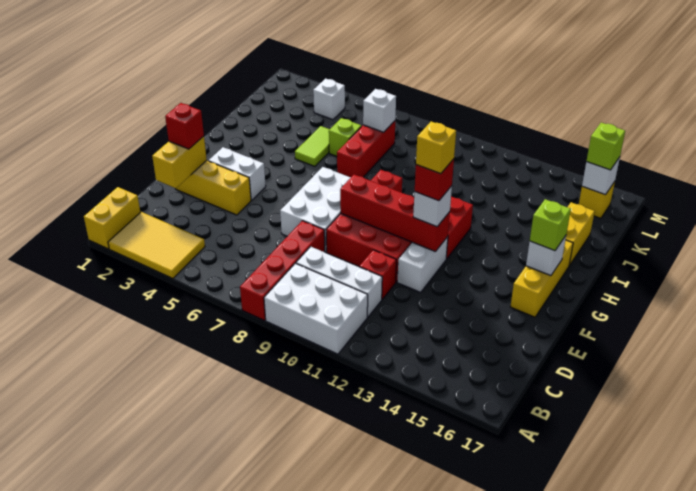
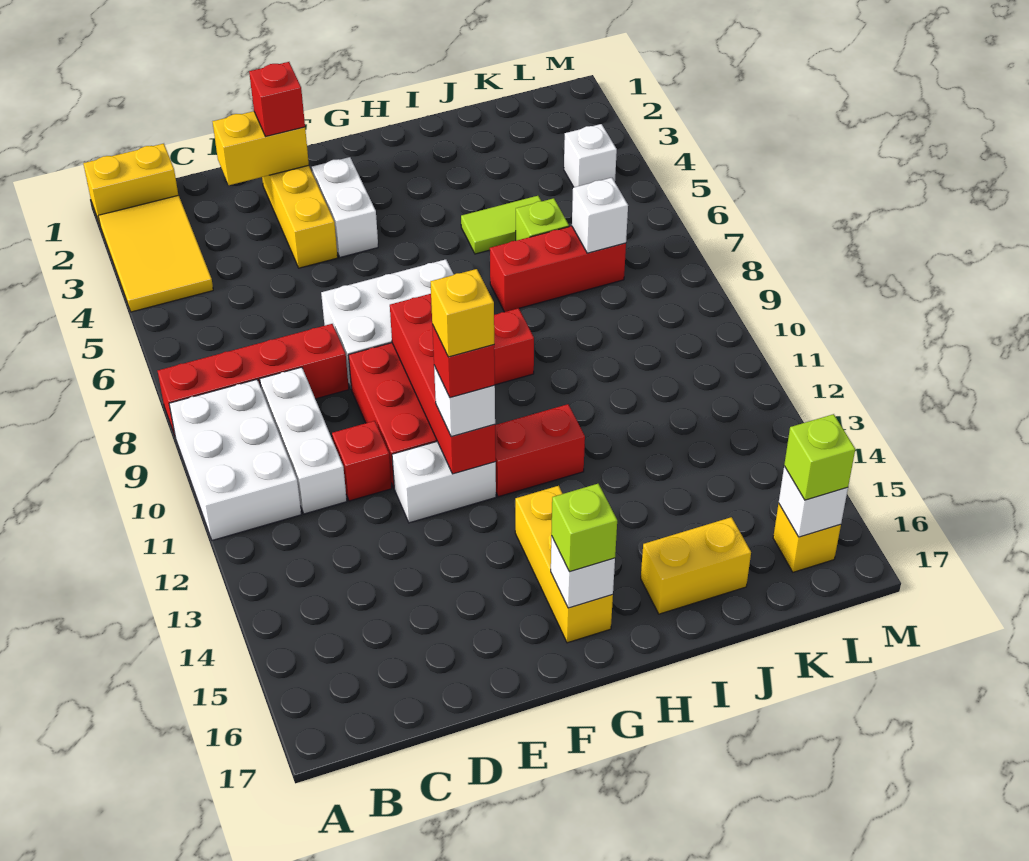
yellow 1x3 brick [511,240,573,317] -> yellow 1x3 brick turned to [515,486,613,643]

